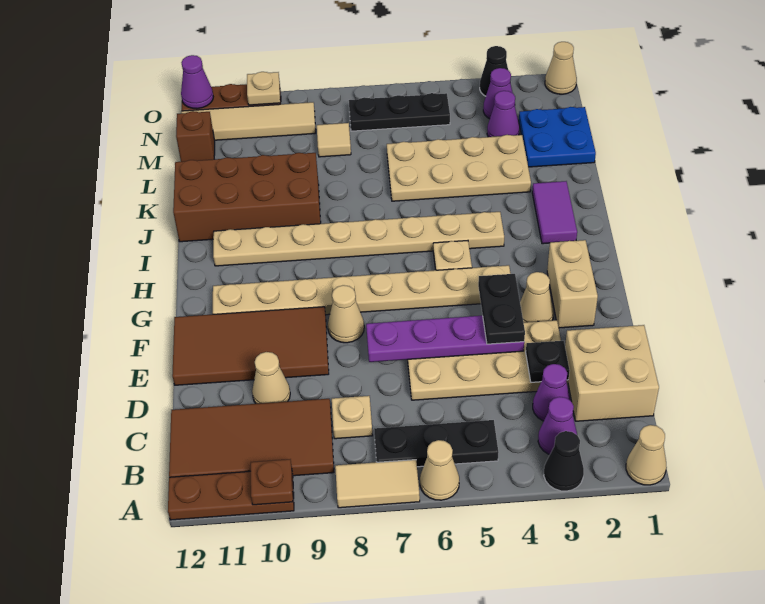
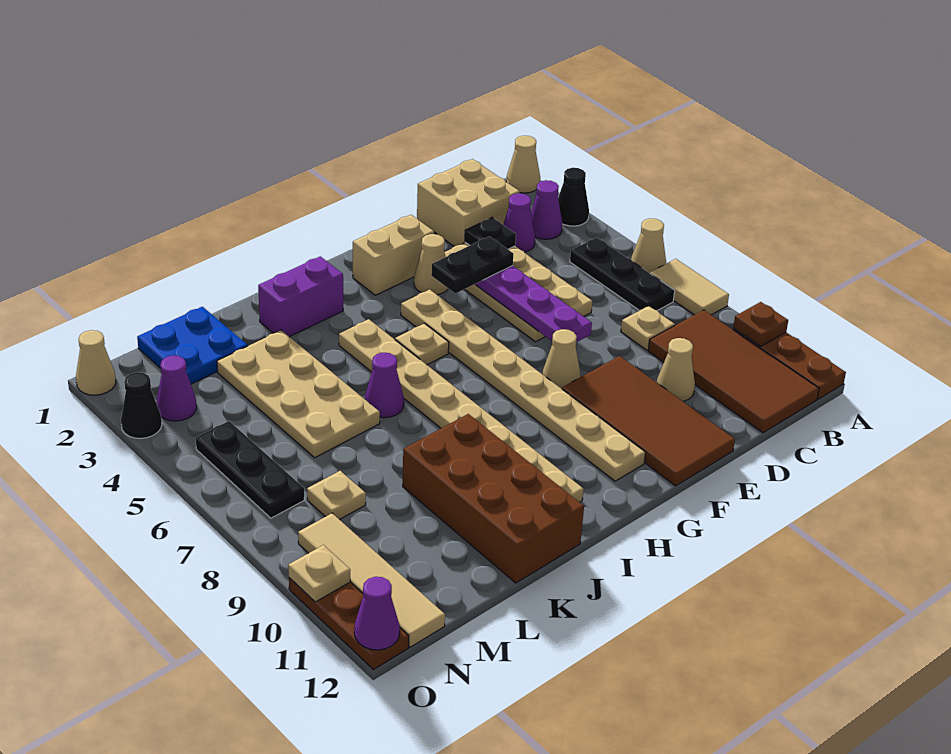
purple 1x2 tile [532,181,577,244] -> purple 1x2 brick [258,256,343,337]
purple 1x1 cone [487,91,520,137] -> purple 1x1 cone moved to [365,353,404,418]
tan 1x1 tile [317,123,351,157] -> tan 1x1 plate [307,471,366,520]
brown 1x1 brick [176,111,215,162] -> none

